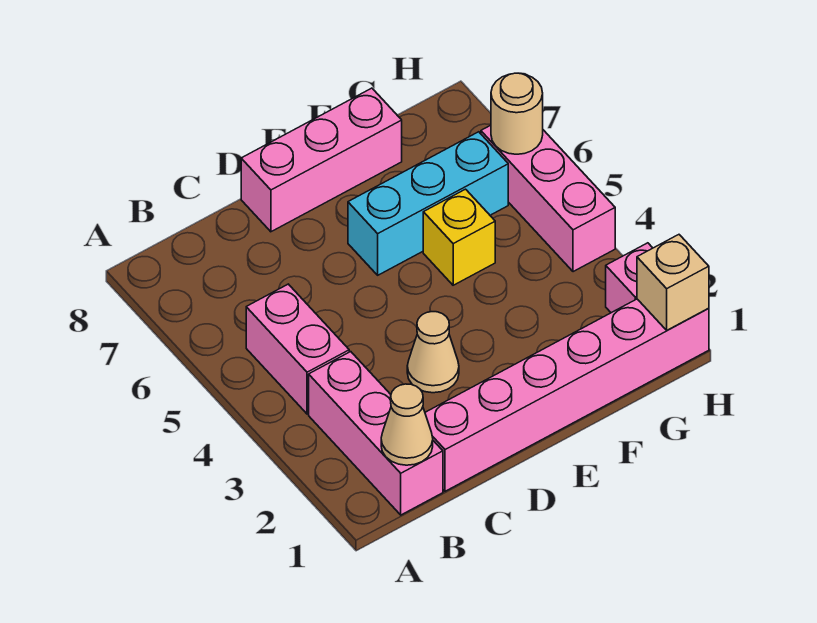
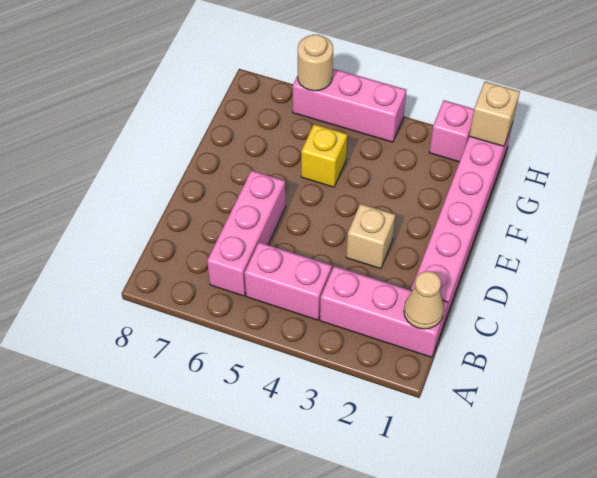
tan 1x1 cone [407,312,459,393] -> tan 1x1 brick [346,204,395,269]
pink 1x3 brick [241,88,402,232] -> pink 1x3 brick moved to [207,170,286,296]
cyan 1x3 brick [348,132,508,275] -> none

